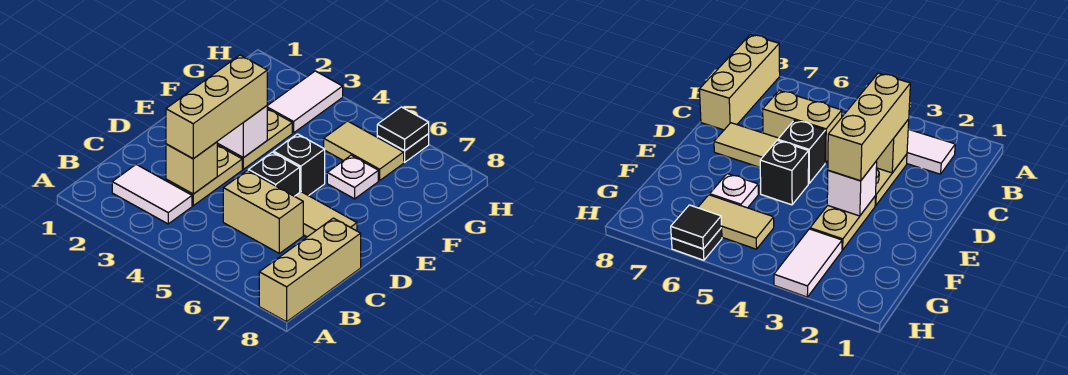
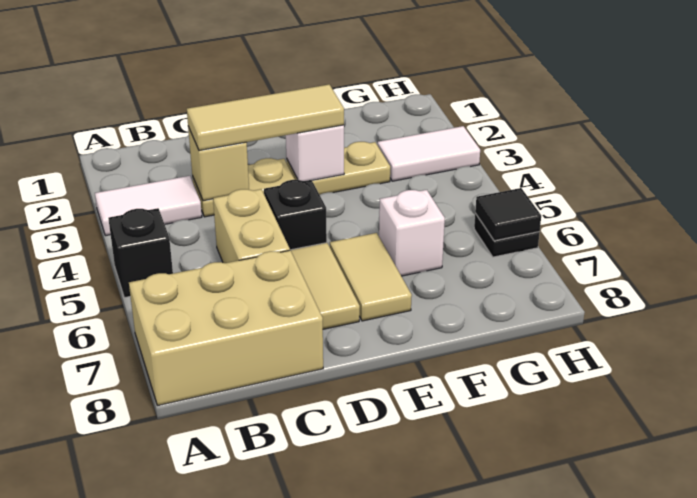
tan 1x3 brick [259,218,361,322] -> tan 2x3 brick [129,250,323,405]
white 1x2 tile [112,165,192,224] -> white 1x2 tile turned to [95,176,202,236]
tan 1x3 brick [166,55,267,159] -> tan 1x3 tile [187,84,344,151]
black 1x1 brick [274,134,325,196] -> black 1x1 brick moved to [108,208,173,298]
white 1x1 plate [327,155,378,199] -> white 1x1 brick [379,190,445,276]
tan 1x2 tile [324,121,404,181] -> tan 1x2 tile moved to [330,233,412,321]

